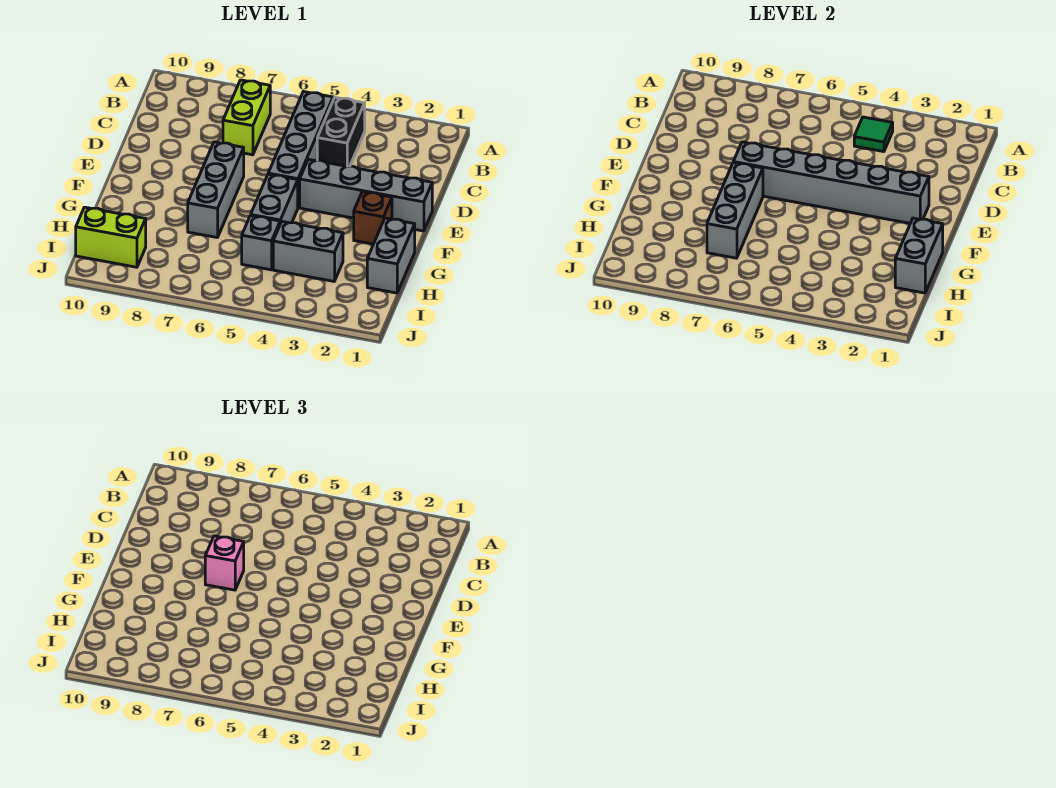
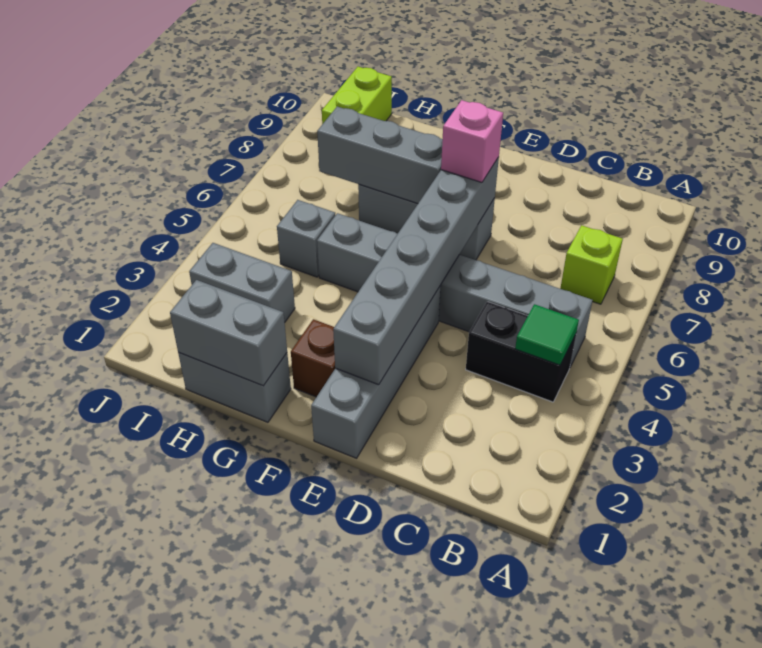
lime 1x2 brick [223,80,270,155] -> lime 1x1 brick [560,225,623,304]
grey 1x2 brick [273,222,343,281] -> grey 1x2 brick turned to [189,243,295,323]

